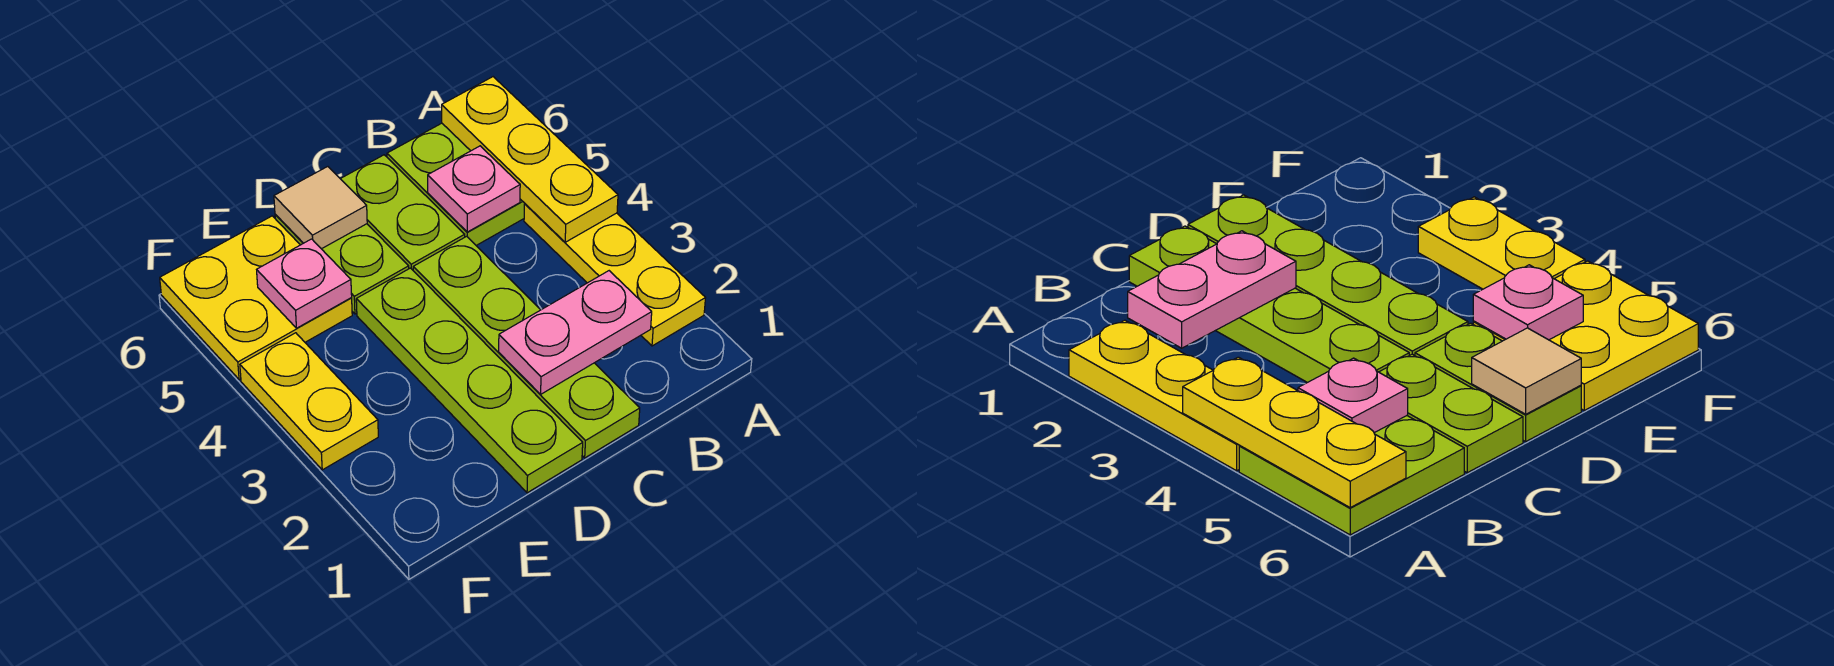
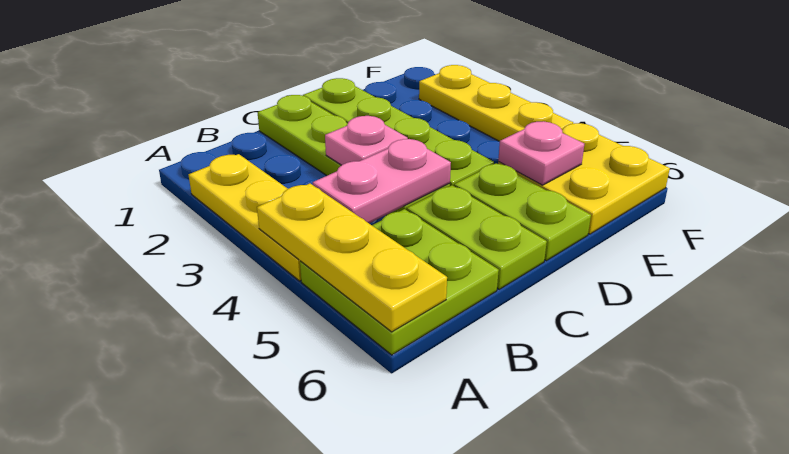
pink 1x2 plate [499,271,652,394] -> pink 1x2 plate moved to [313,139,451,223]
pink 1x1 plate [428,146,520,232] -> pink 1x1 plate moved to [325,116,408,165]
tan 1x1 tile [274,167,367,249] -> none
yellow 1x2 plate [240,333,378,470] -> yellow 1x3 plate [419,65,573,142]

